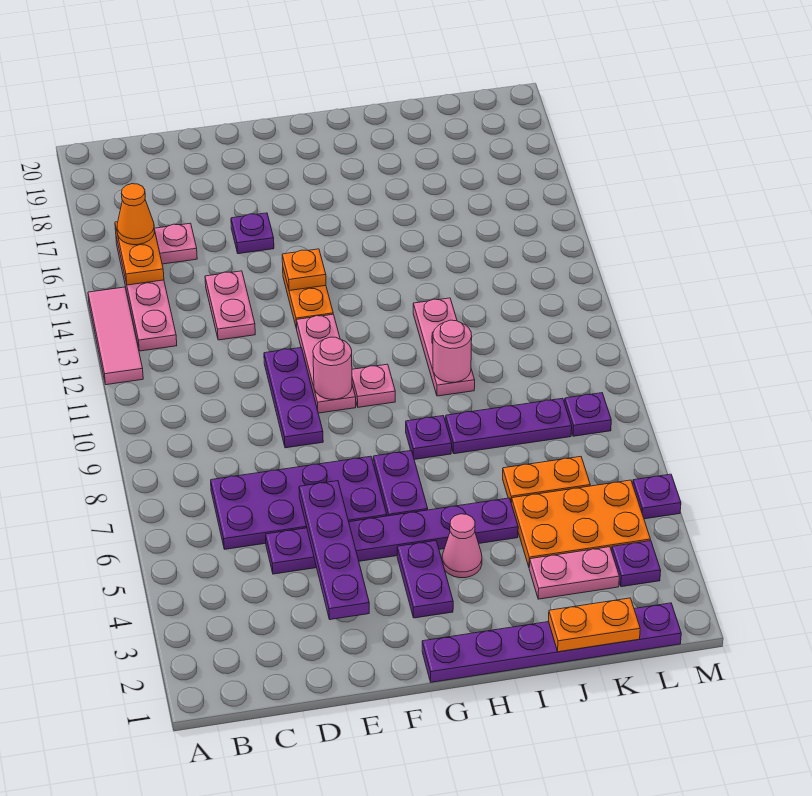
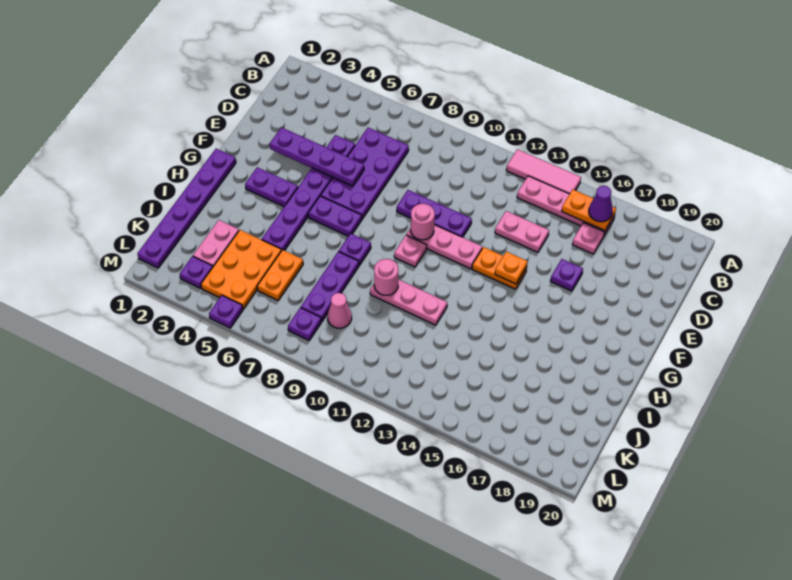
orange 1x1 cone [117,184,154,245] -> purple 1x1 cone [589,186,613,222]
pink 1x1 cone [442,514,482,578] -> pink 1x1 cone moved to [328,293,352,328]
orange 1x2 plate [548,598,640,652] -> none

